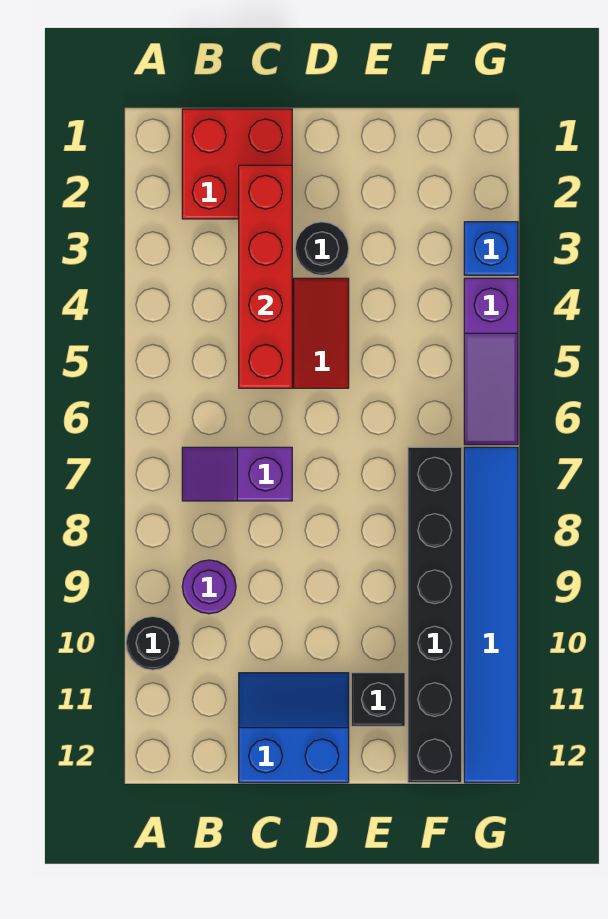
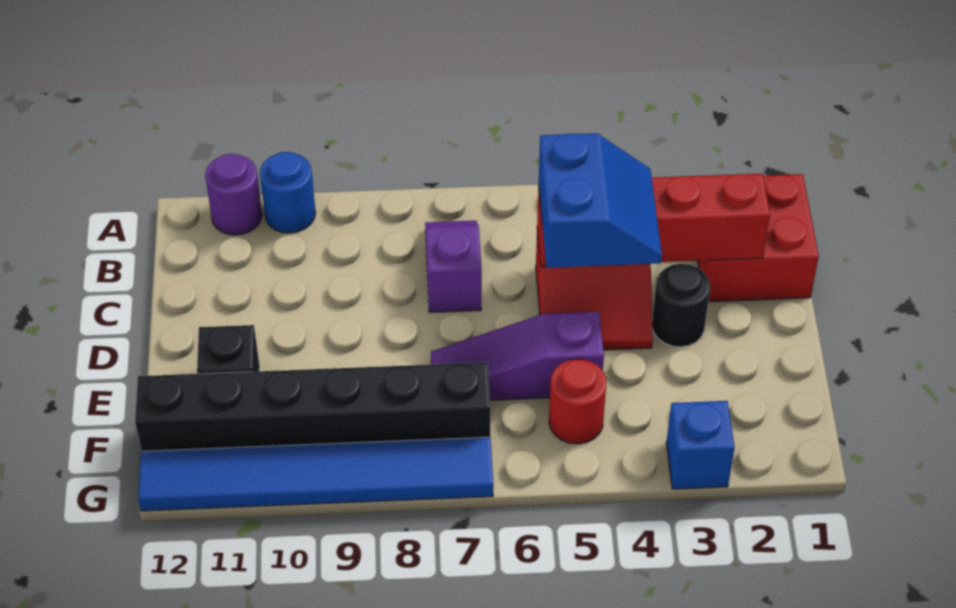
black 1x1 round brick [126,616,180,670] -> blue 1x1 round brick [260,152,316,233]
purple 1x1 round brick [182,560,236,614] -> purple 1x1 round brick moved to [205,154,262,235]
blue 2x2 slope [239,673,349,783] -> blue 2x2 slope moved to [539,133,662,268]
none -> red 1x1 round brick [549,359,607,444]
purple 1x3 slope [464,278,518,445] -> purple 1x3 slope moved to [431,312,604,400]

